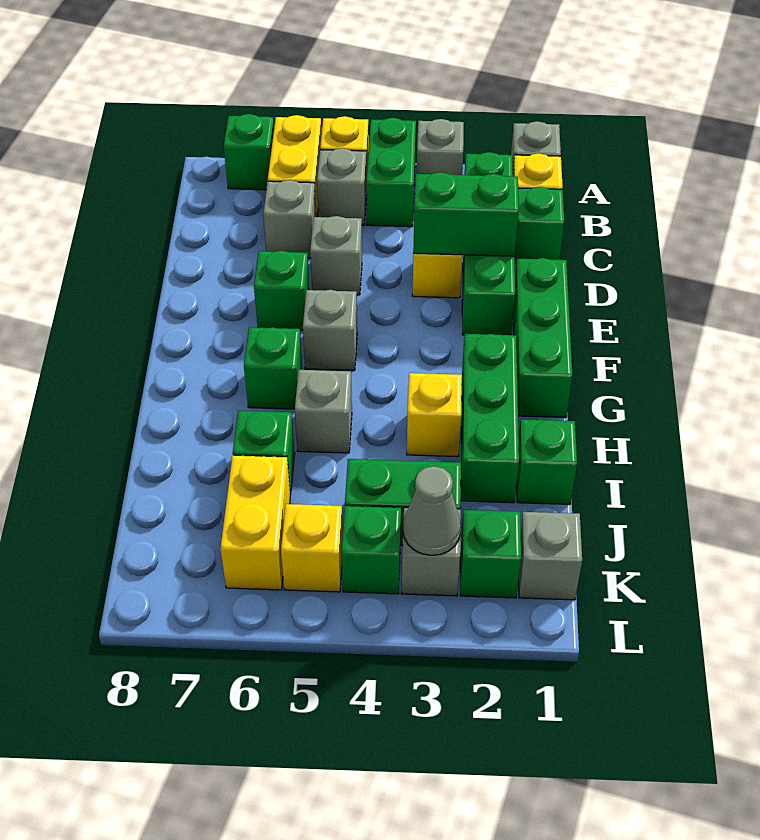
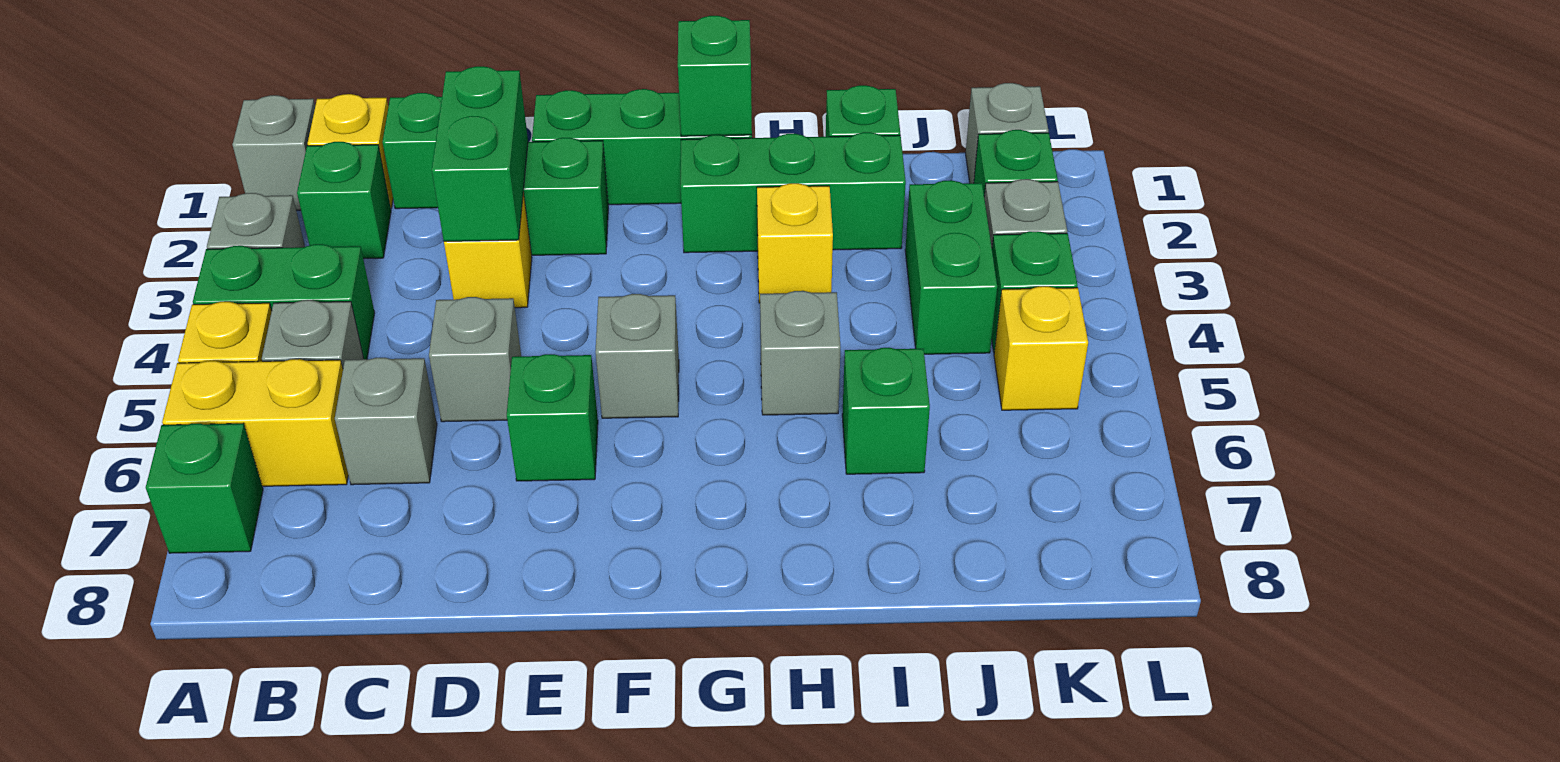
green 1x1 brick [244,327,302,409] -> green 1x1 brick moved to [678,16,752,136]
yellow 1x2 brick [220,455,290,590] -> none
grey 1x1 cone [403,466,461,555] -> none

